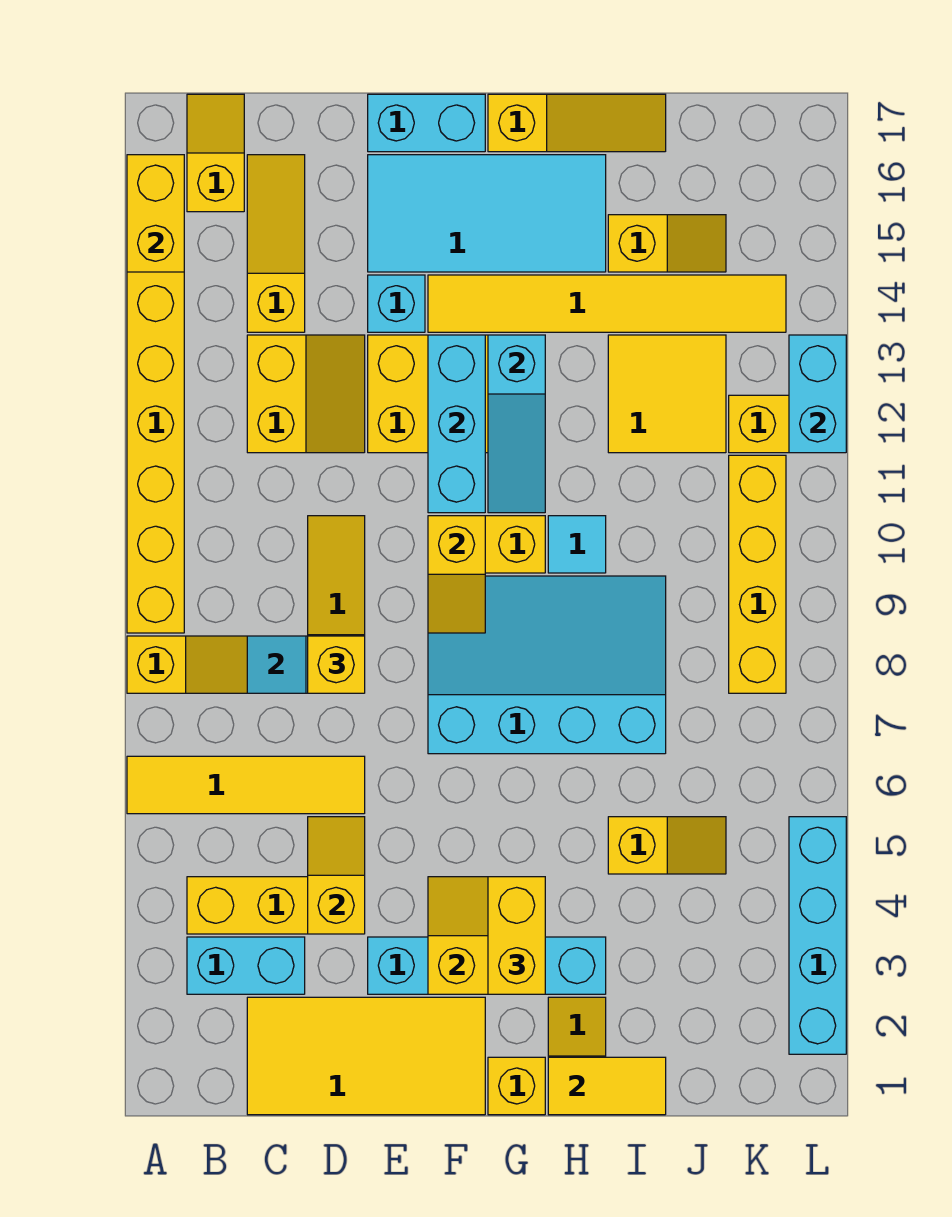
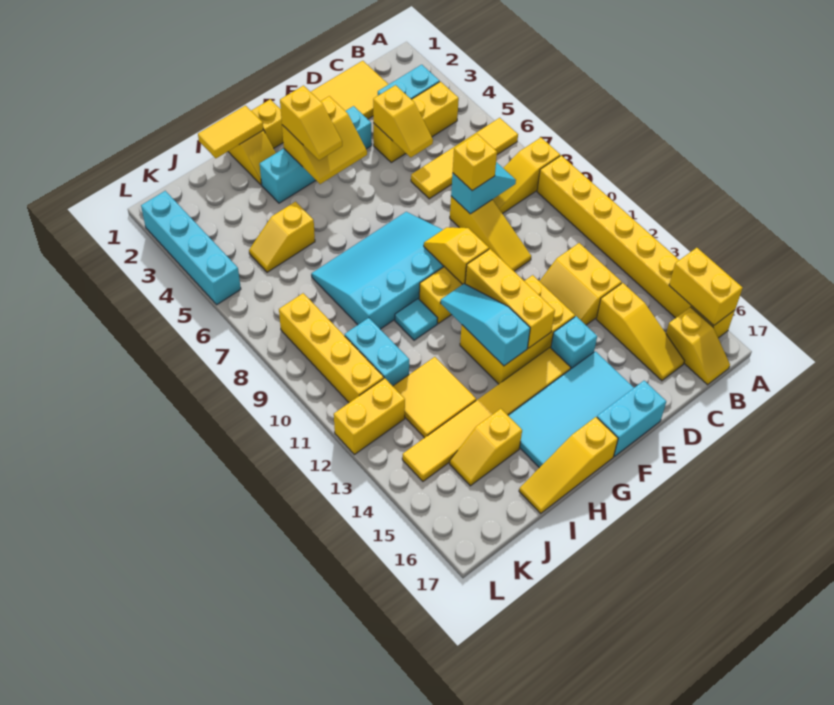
cyan 3x4 slope [428,576,666,754] -> cyan 3x4 slope turned to [311,212,444,329]
cyan 1x3 brick [428,335,485,513] -> yellow 1x3 brick [465,249,555,348]
yellow 1x2 brick [488,877,545,994] -> yellow 1x2 slope [280,86,342,160]
cyan 1x2 brick [789,335,846,453] -> cyan 1x2 brick moved to [345,318,409,386]

